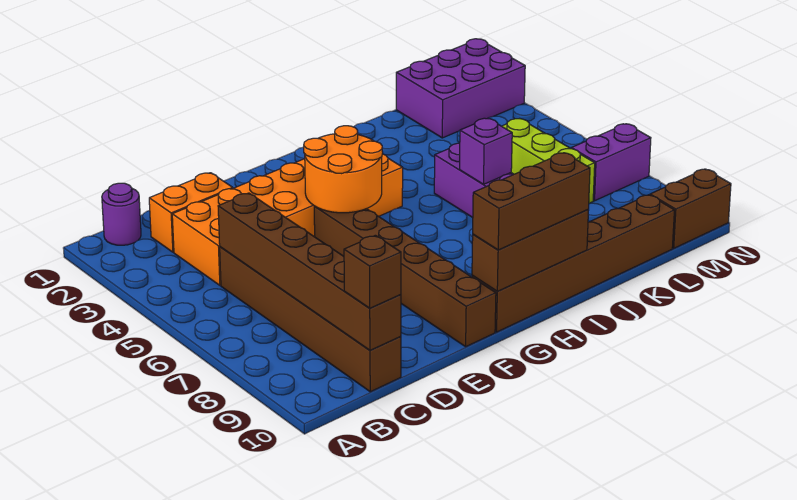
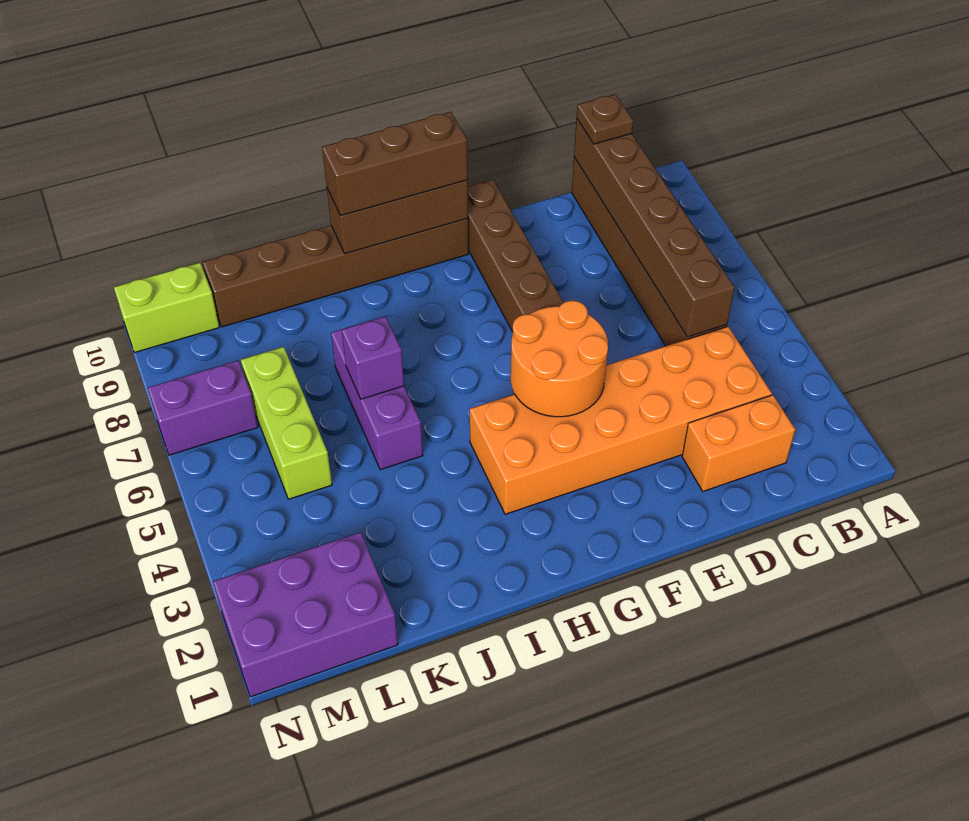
purple 1x1 round brick [102,183,141,245] -> none
brown 1x1 brick [344,235,401,308] -> brown 1x1 plate [577,94,633,144]
brown 1x2 brick [650,169,731,248] -> lime 1x2 brick [114,263,219,353]

